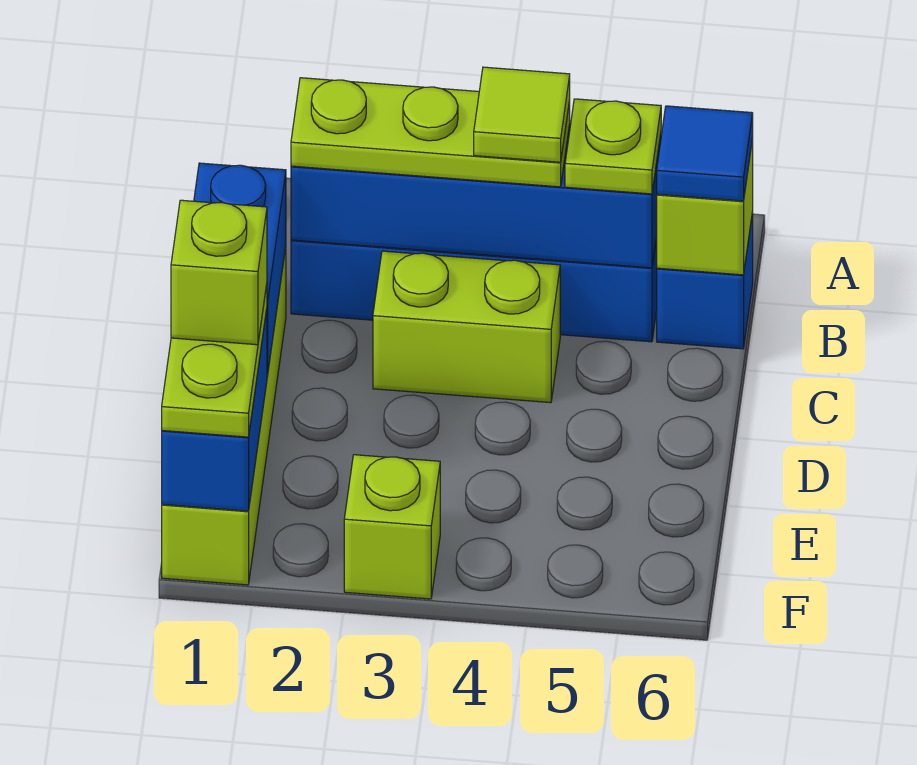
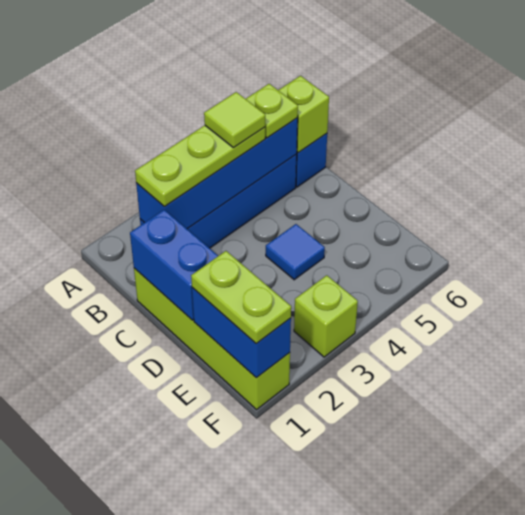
blue 1x1 tile [657,106,753,201] -> blue 1x1 tile moved to [266,224,325,280]
lime 1x2 brick [373,251,560,403] -> none
lime 1x1 brick [171,200,267,345] -> none

